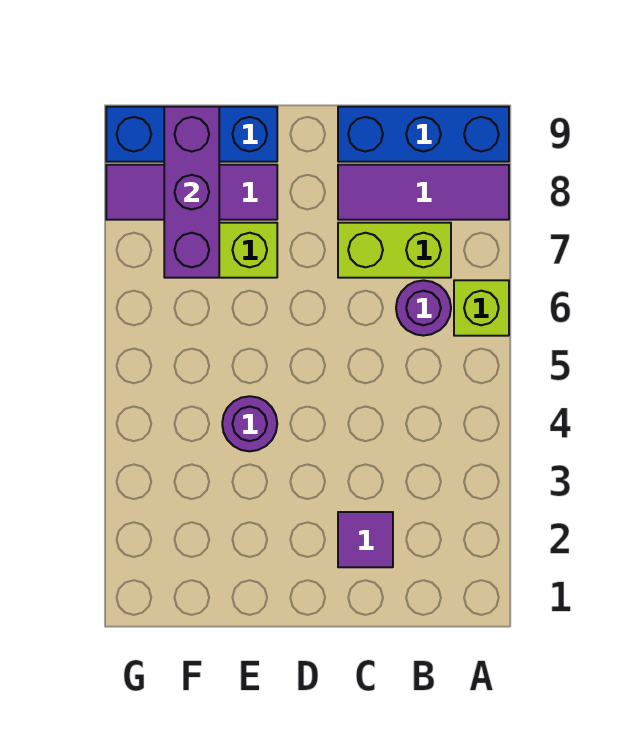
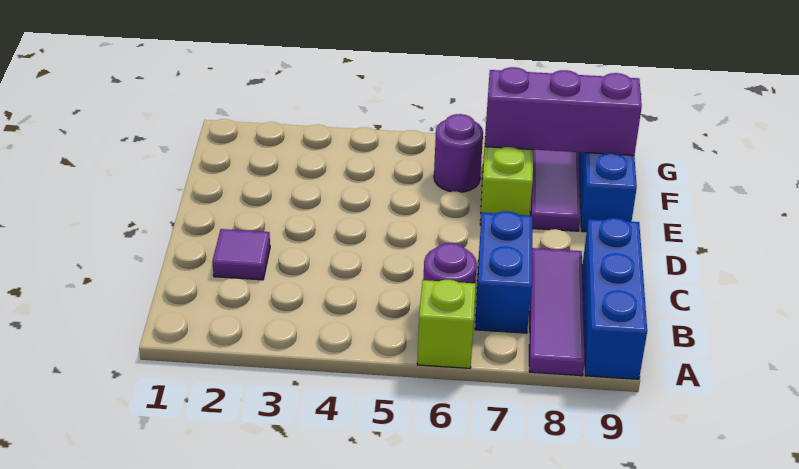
lime 1x2 brick [338,223,451,278] -> blue 1x2 brick [475,211,532,333]
purple 1x1 round brick [222,396,277,451] -> purple 1x1 round brick moved to [434,114,483,192]

